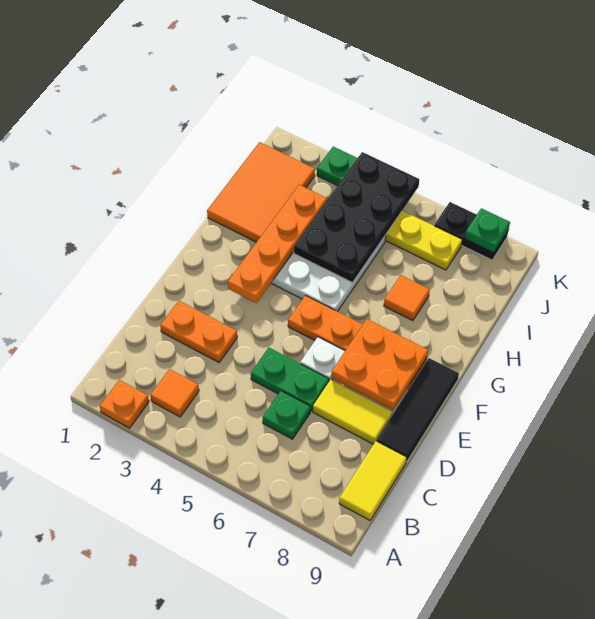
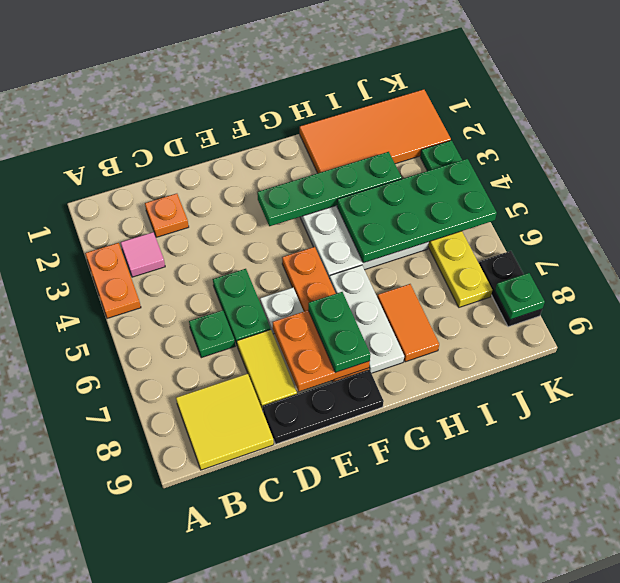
orange 1x1 plate [100,380,149,428] -> orange 1x1 plate moved to [145,194,189,237]
orange 1x1 tile [150,369,199,417] -> pink 1x1 tile [121,232,165,277]
yellow 1x2 tile [339,441,407,520] -> yellow 2x2 tile [176,374,274,470]
orange 1x2 plate [160,301,237,362] -> orange 1x2 plate moved to [85,243,141,318]
black 1x3 tile [377,358,459,462] -> black 1x3 plate [262,370,384,444]
orange 1x4 plate [228,185,327,303] -> green 1x4 plate [257,152,402,226]
none -> green 1x2 plate [308,292,371,373]
none -> white 1x3 plate [329,265,404,373]
orange 2x3 tile [207,142,315,242] -> orange 2x4 tile [300,89,451,173]
black 2x4 plate [294,152,419,283] -> green 2x4 plate [337,159,497,263]
orange 1x1 tile [384,275,430,321] -> orange 1x2 tile [377,284,439,362]

